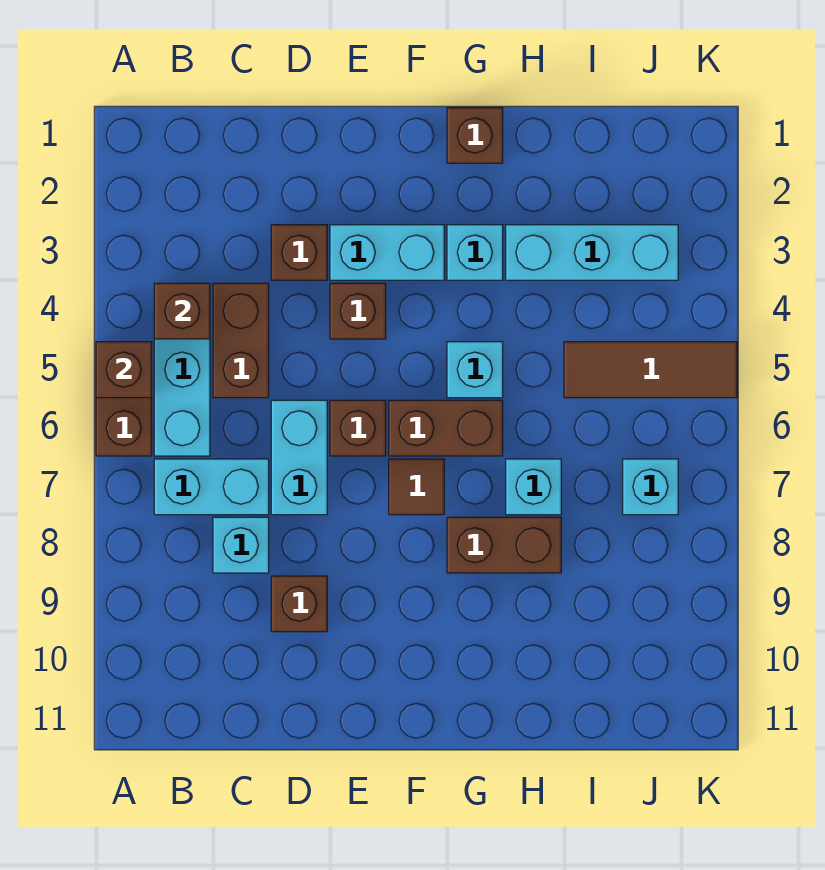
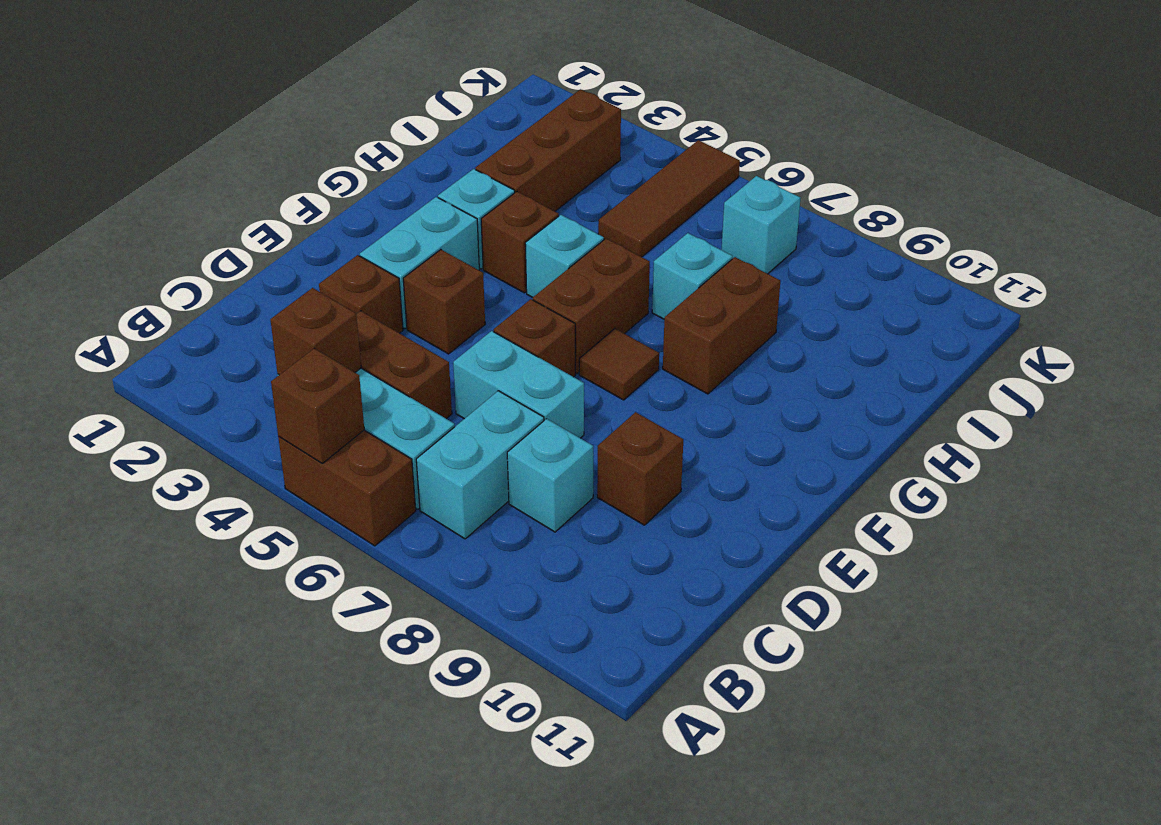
brown 1x1 brick [447,108,503,163] -> brown 1x1 brick moved to [481,192,559,293]
cyan 1x3 brick [506,225,678,280] -> brown 1x3 brick [476,89,621,211]

